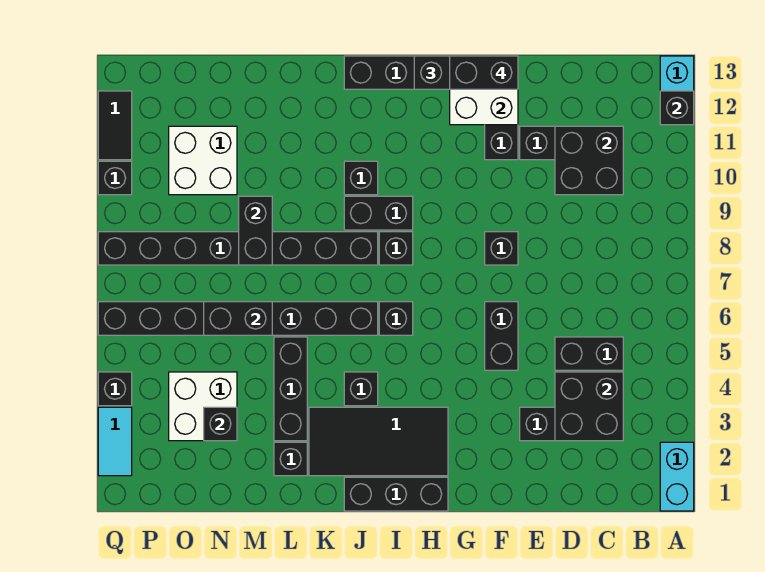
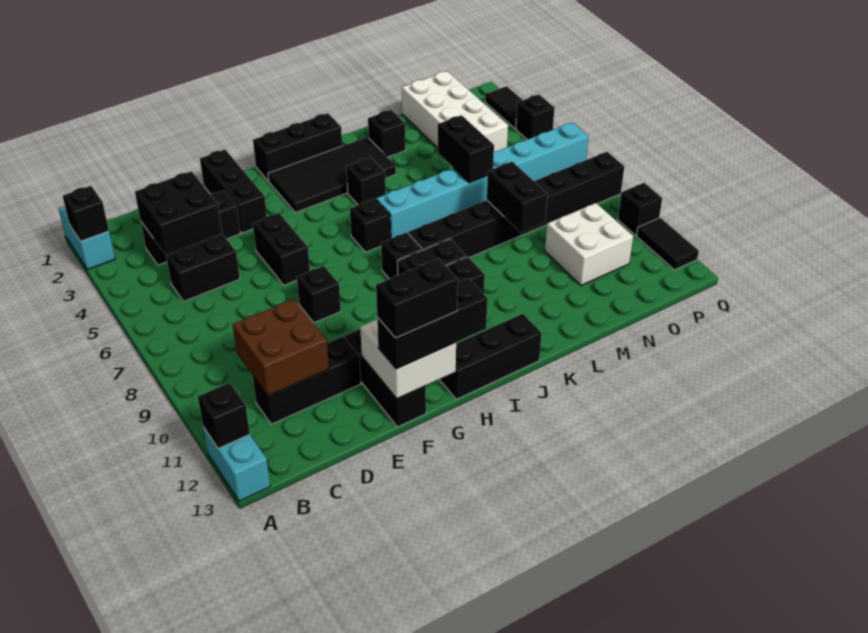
black 2x2 brick [555,126,623,195] -> brown 2x2 brick [233,299,329,396]
black 1x8 brick [98,302,378,335] -> cyan 1x8 brick [376,122,589,239]
black 1x3 brick [274,337,307,441] -> black 1x3 brick moved to [200,150,267,233]
black 1x2 brick [204,302,272,335] -> black 1x2 brick turned to [438,115,494,183]
white 2x2 brick [169,372,237,441] -> white 2x4 brick [402,71,508,151]
black 1x1 brick [204,407,237,441] -> black 1x1 brick moved to [63,186,109,241]
cyan 1x2 tile [98,407,132,476] -> black 1x2 tile [485,86,523,129]

